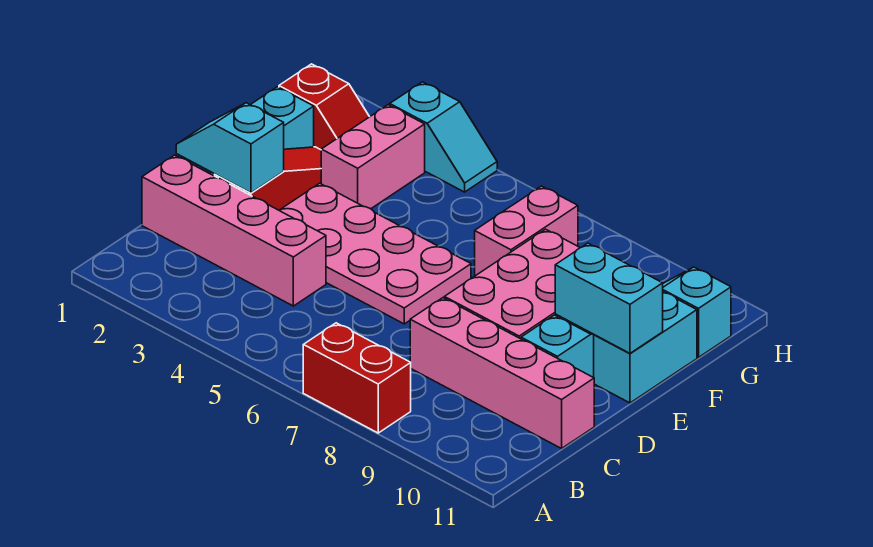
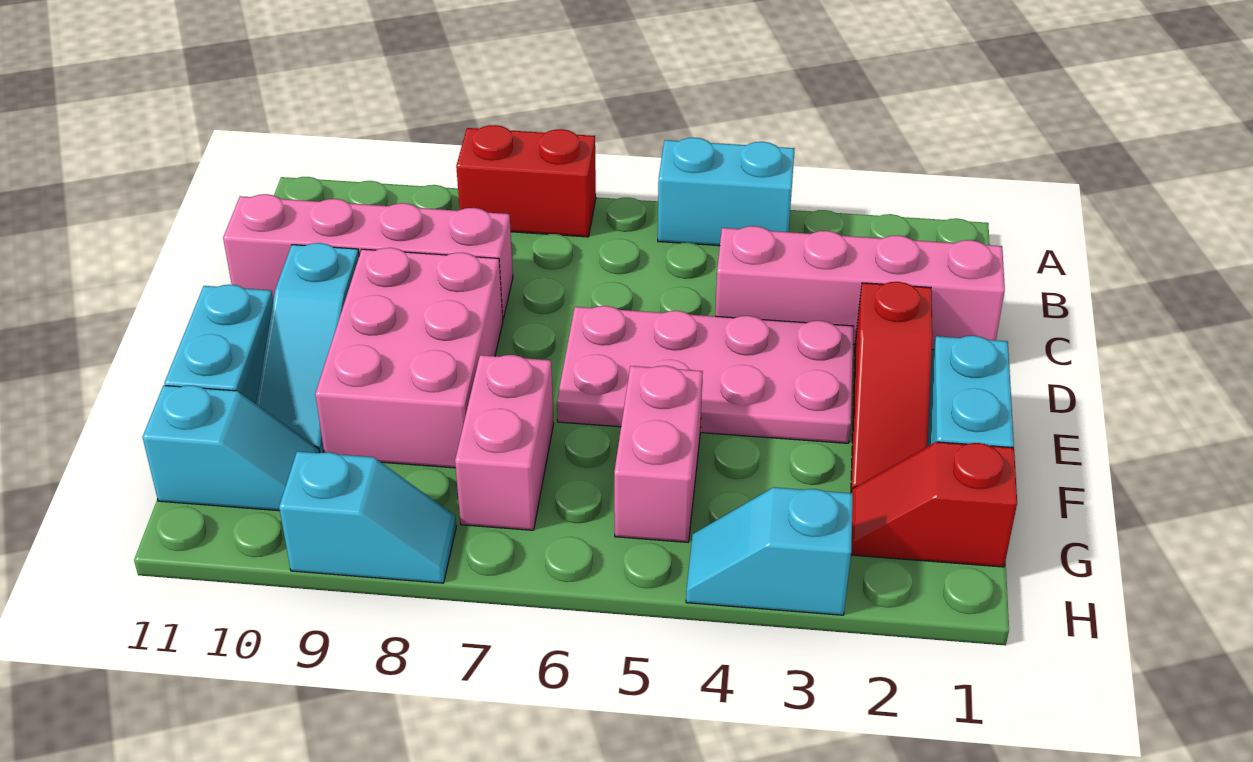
cyan 1x2 slope [176,103,284,193] -> cyan 1x2 slope moved to [279,451,456,583]
cyan 1x2 brick [555,243,663,353] -> cyan 1x2 brick moved to [658,138,795,246]
pink 1x2 brick [321,105,425,209] -> pink 1x2 brick moved to [614,366,703,542]

